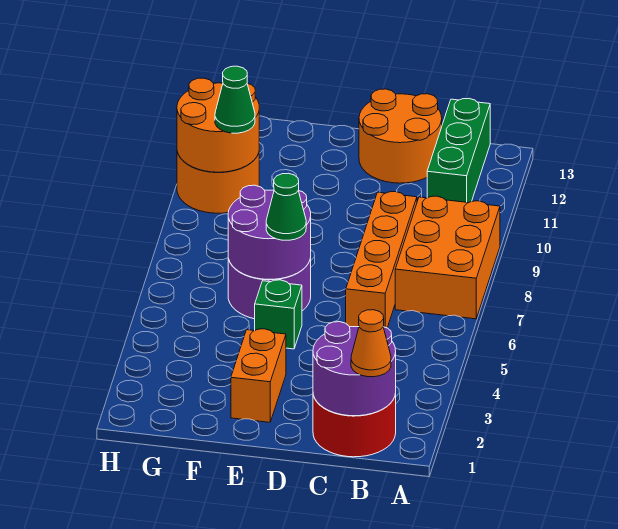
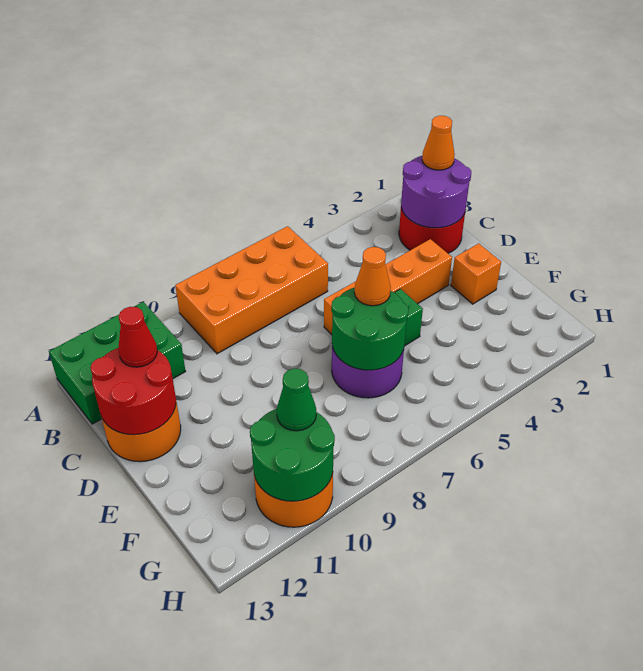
orange 2x3 brick [395,196,500,319] -> orange 2x4 brick [175,226,328,354]
green 1x3 brick [427,99,490,203] -> green 2x3 brick [49,302,186,424]
orange 1x4 brick [346,192,417,328] -> orange 1x4 brick moved to [324,239,452,335]
none -> red 2x2 round brick [90,348,176,435]
none -> red 1x1 cone [118,307,157,367]
orange 1x2 brick [231,329,286,422] -> orange 1x1 brick [451,243,501,304]
purple 2x2 round brick [228,185,311,279] -> green 2x2 round brick [331,287,409,370]
green 1x1 cone [266,173,306,240] -> orange 1x1 cone [354,247,391,306]
orange 2x2 round brick [177,78,259,172] -> green 2x2 round brick [250,409,335,501]

